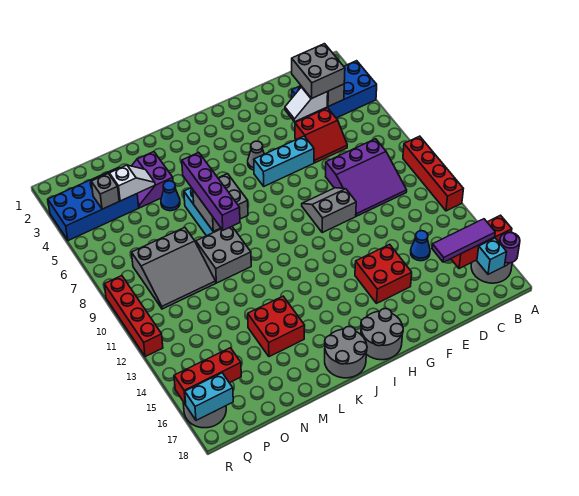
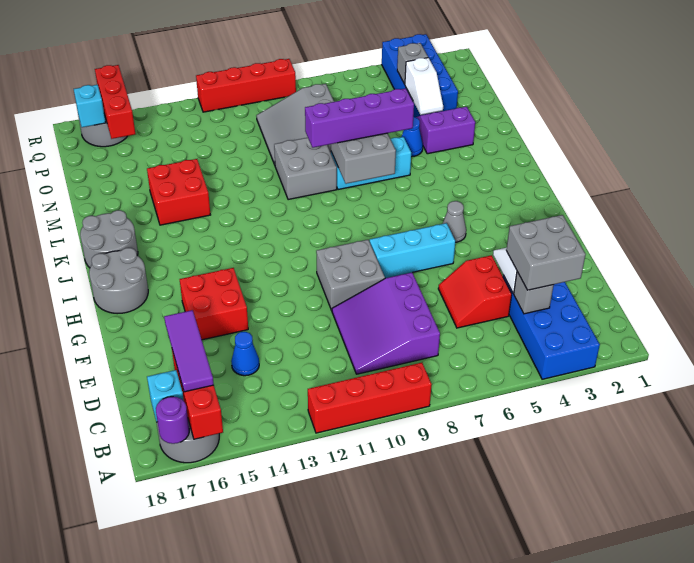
cyan 1x3 brick [254,136,314,186] -> cyan 1x3 brick turned to [370,223,455,278]
grey 2x2 slope [302,188,356,233] -> grey 2x2 brick [316,240,385,310]
cyan 1x2 brick [185,373,233,420] -> cyan 1x1 brick [74,85,106,127]

